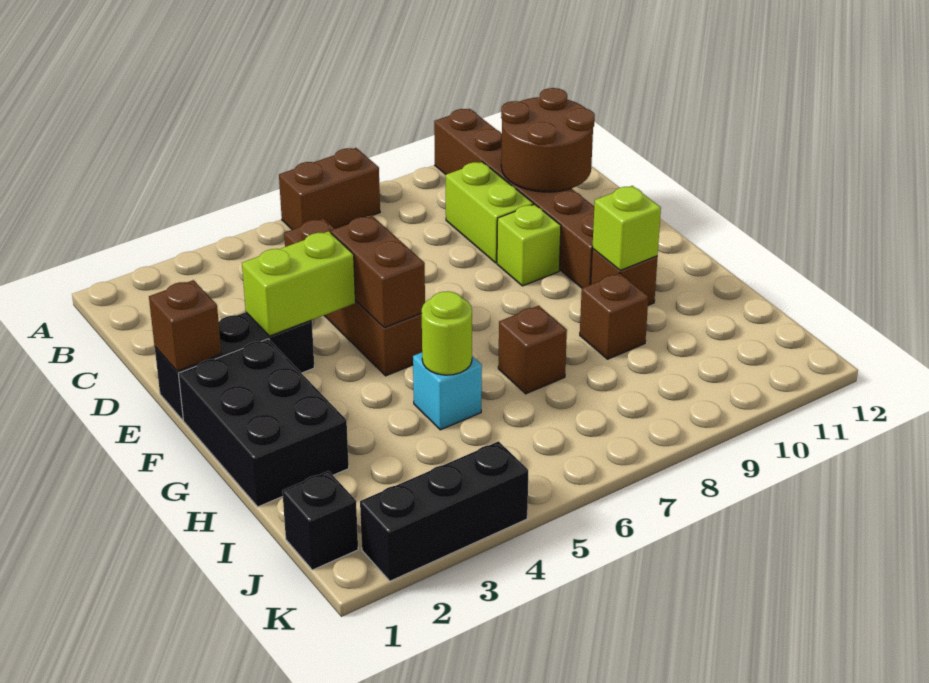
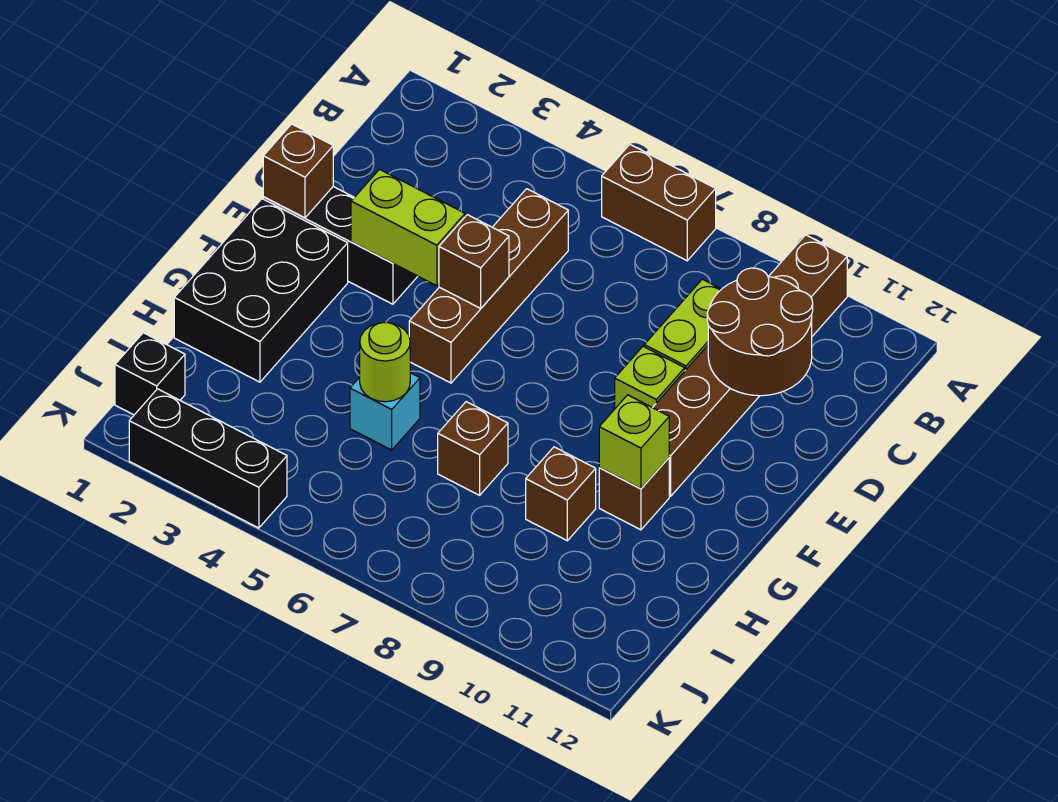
brown 1x2 brick [331,216,425,328] -> brown 1x1 brick [439,215,509,308]

